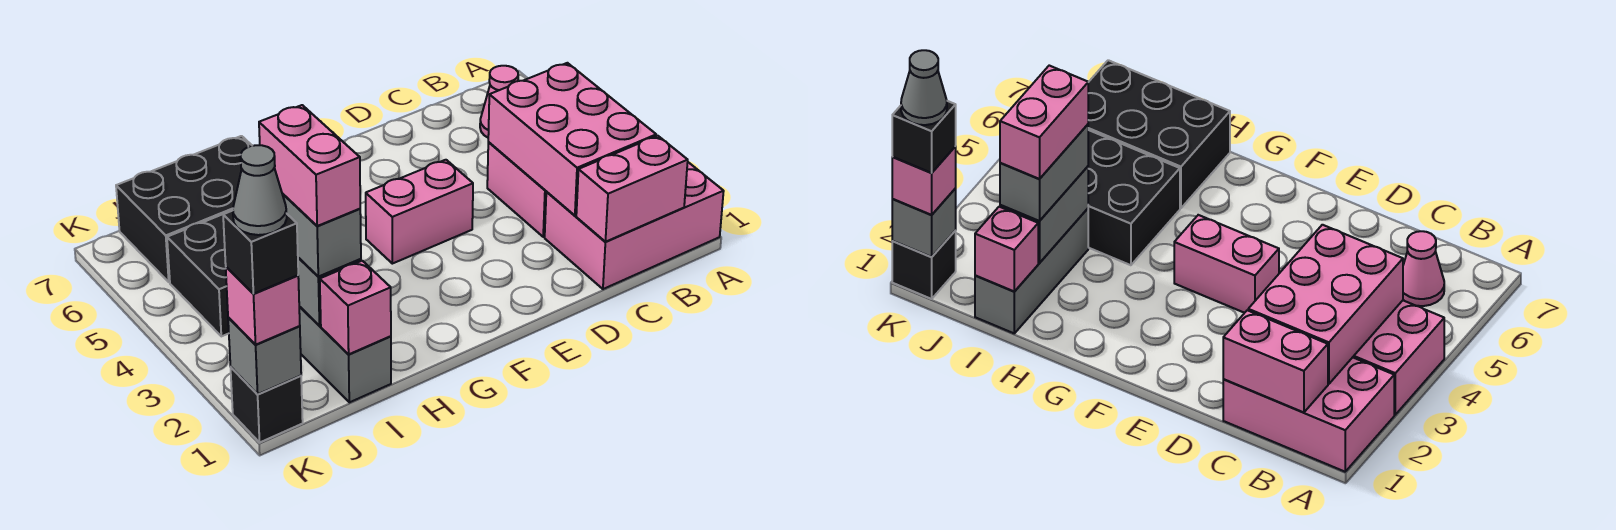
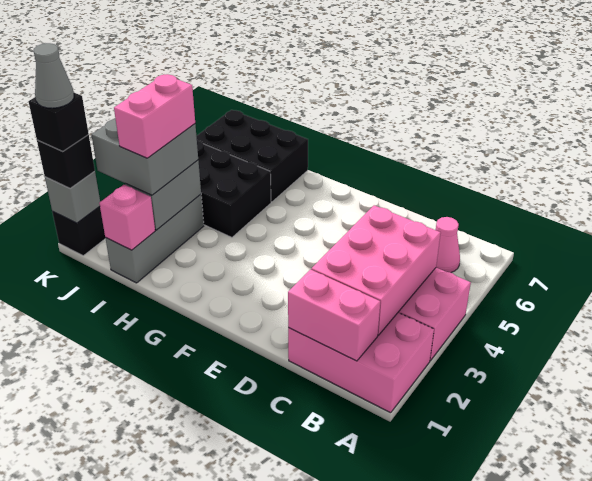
pink 1x2 brick [366,160,473,264] -> none
grey 1x2 brick [282,193,361,277] -> grey 2x2 brick [92,119,198,195]
pink 1x1 brick [226,267,300,345] -> black 1x1 brick [37,135,95,188]

